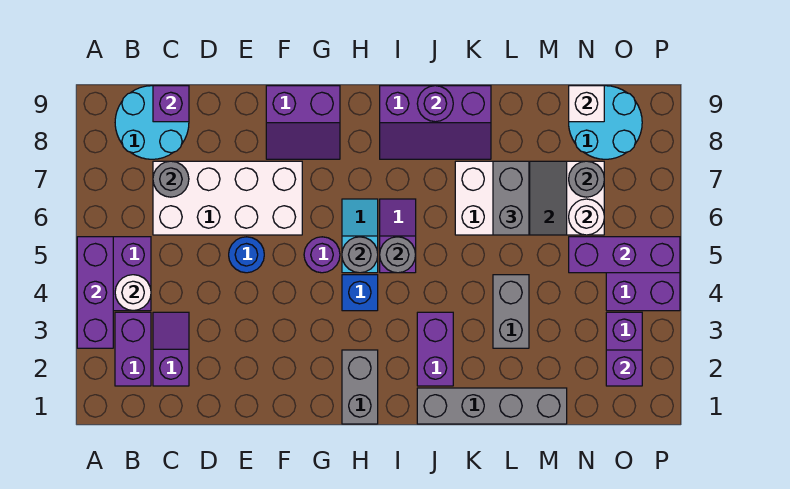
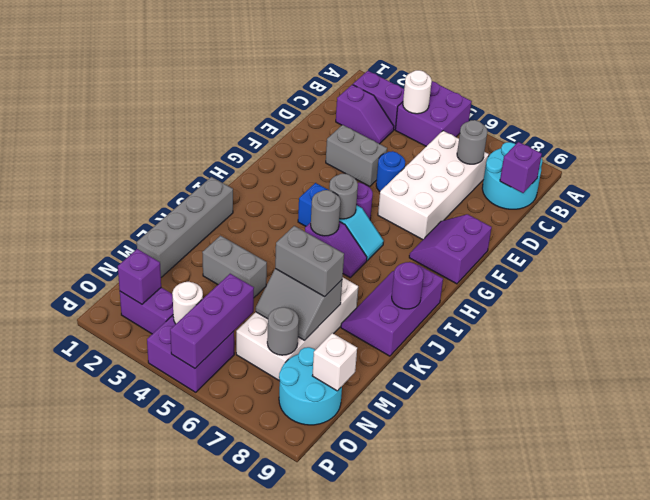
purple 1x3 brick [77,237,113,348] -> none
grey 1x2 brick [342,350,378,424] -> grey 1x2 brick moved to [326,125,387,186]
purple 1x2 brick [417,312,453,386] -> none
white 1x1 round brick [569,199,604,235] -> white 1x1 round brick moved to [172,282,203,324]

